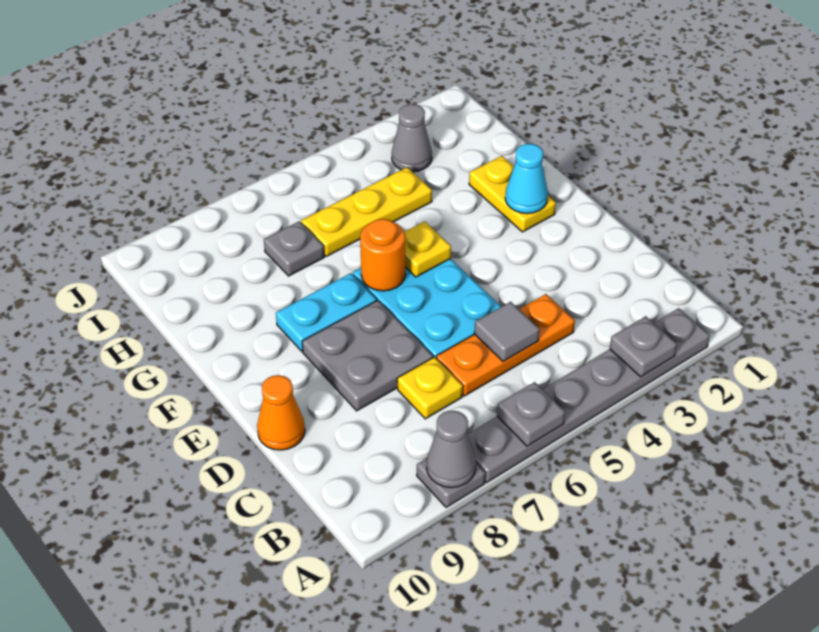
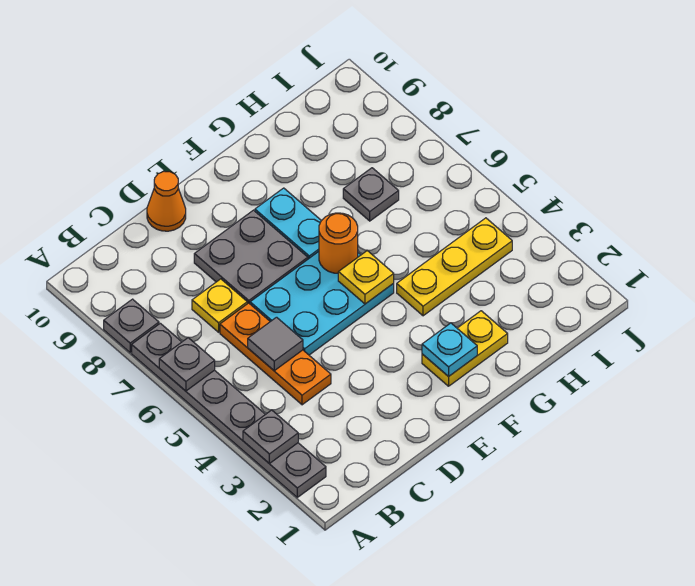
grey 1x1 cone [427,411,476,488] -> none
cyan 1x1 cone [505,144,548,214] -> cyan 1x1 plate [422,323,477,377]
yellow 1x3 plate [301,167,432,257] -> yellow 1x3 plate turned to [397,218,512,316]
grey 1x1 cone [392,104,432,172] -> none

